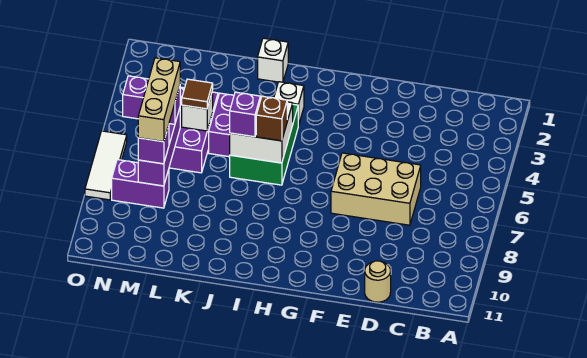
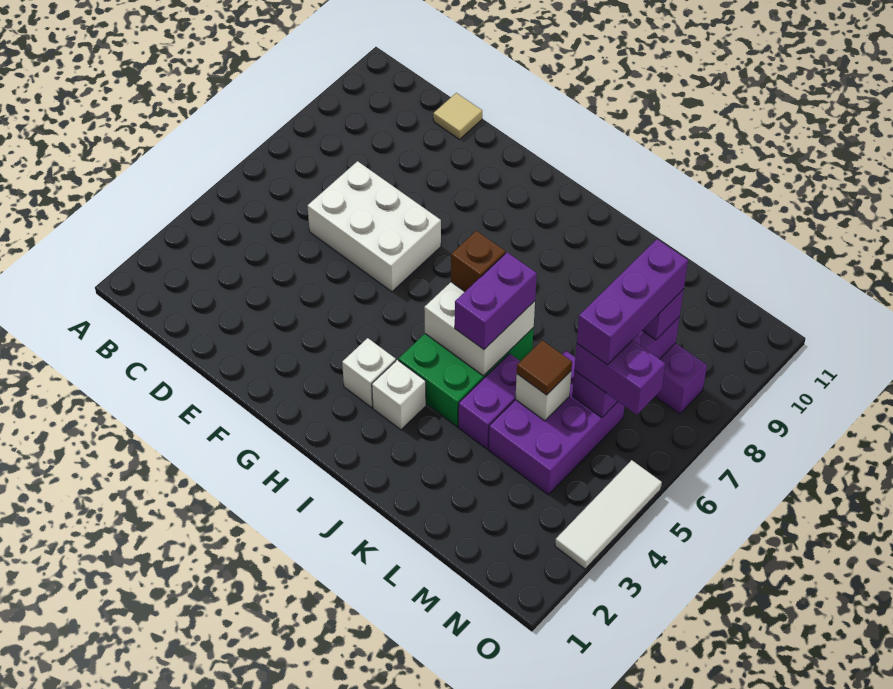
tan 2x3 brick [331,153,421,225] -> white 2x3 brick [307,161,441,292]
tan 1x1 round brick [365,261,391,302] -> tan 1x1 tile [433,93,482,139]
white 1x1 brick [258,38,288,82] -> white 1x1 brick moved to [342,338,396,408]
purple 1x1 brick [230,92,260,137] -> purple 1x2 brick [455,252,537,349]
tan 1x3 brick [138,58,180,142] -> purple 1x3 brick [577,239,688,365]
white 1x3 tile [85,131,127,200] -> white 1x3 tile moved to [555,460,662,569]

